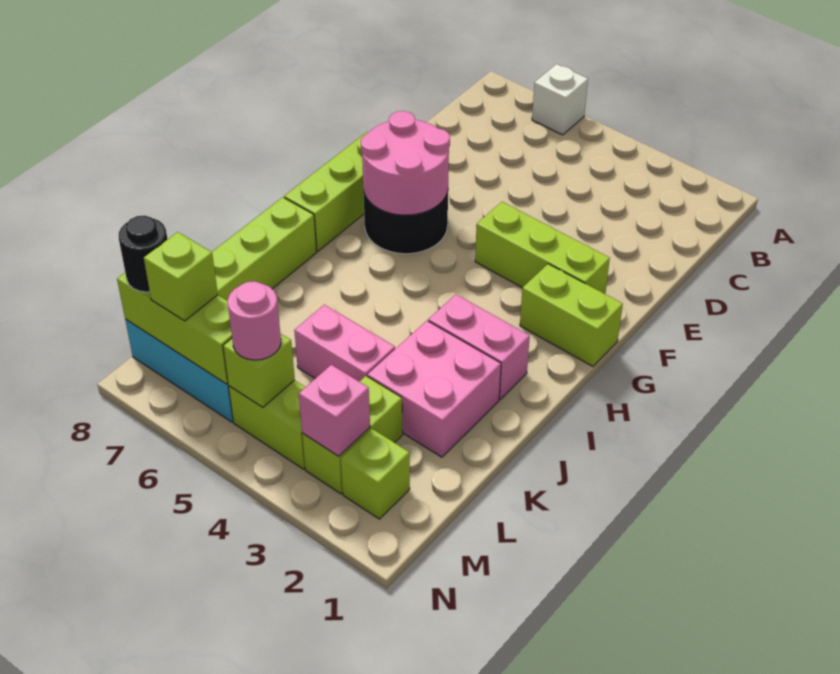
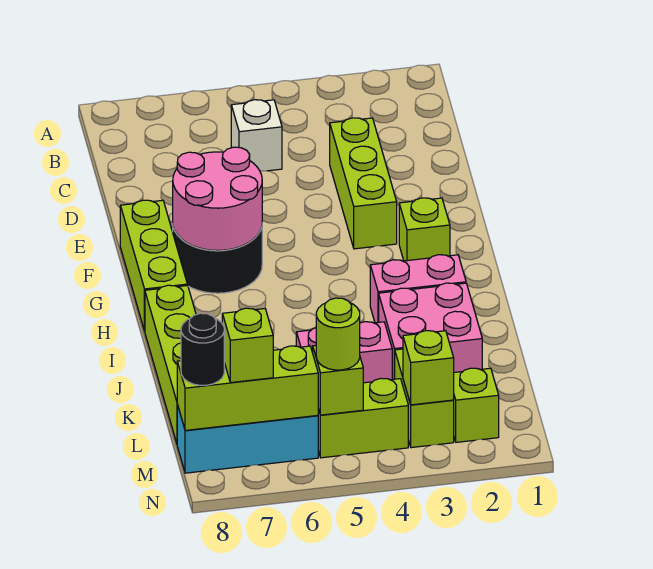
white 1x1 brick [532,64,588,135] -> white 1x1 brick moved to [231,100,282,171]
lime 1x3 brick [475,202,610,294] -> lime 1x3 brick turned to [330,118,397,249]
lime 1x2 brick [520,264,623,366] -> lime 1x1 brick [399,198,450,261]
pink 1x1 brick [299,365,370,456] -> lime 1x1 brick [403,331,454,405]
pink 1x1 round brick [228,281,281,360] -> lime 1x1 round brick [316,298,360,370]

